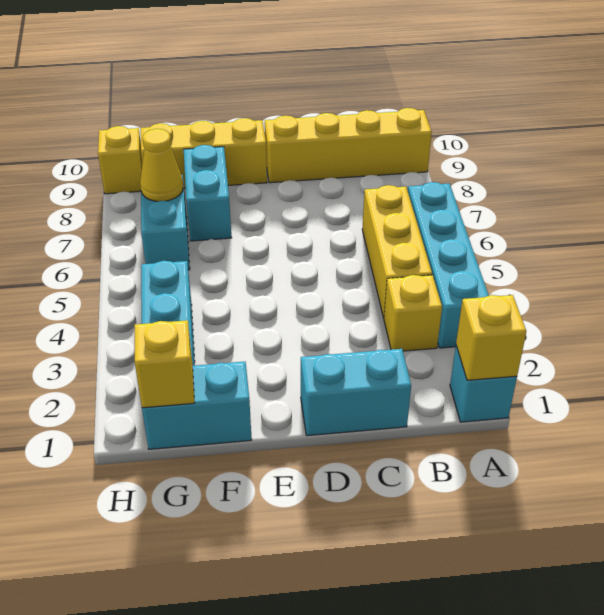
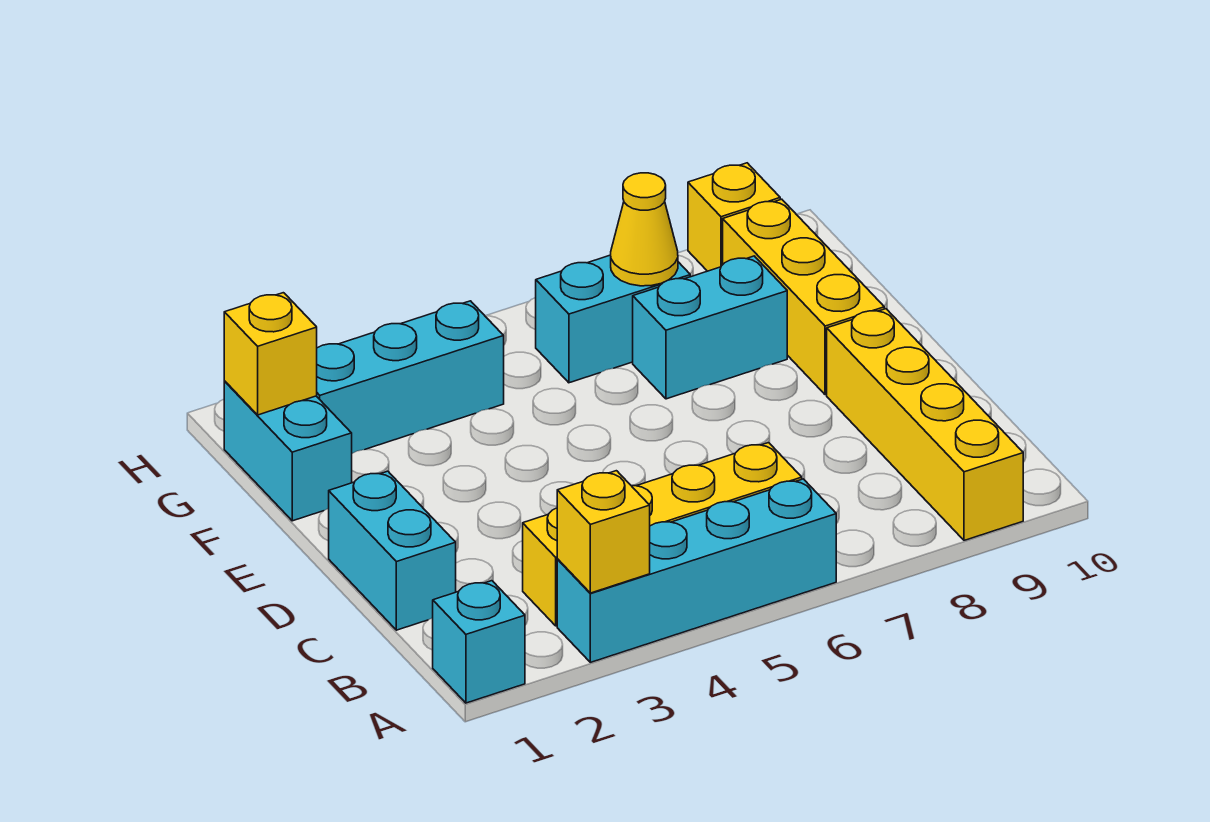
yellow 1x1 brick [456,295,526,380] -> yellow 1x1 brick moved to [557,471,650,593]

